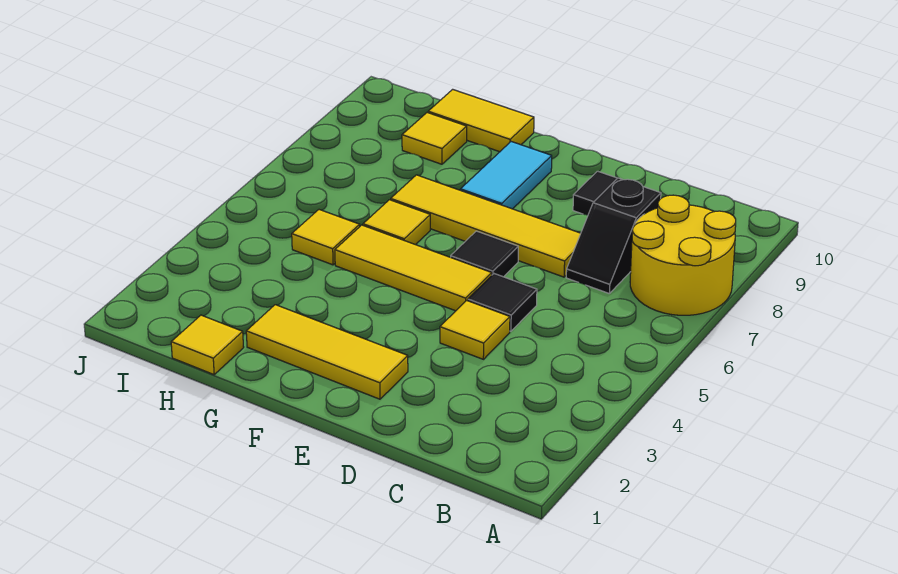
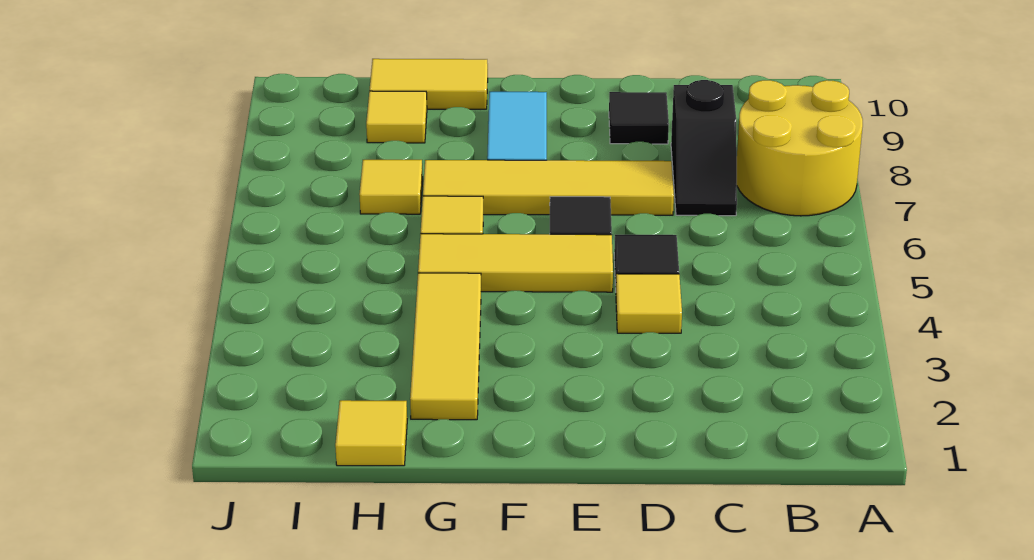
yellow 1x3 tile [246,305,408,399] -> yellow 1x3 tile turned to [410,273,481,420]
yellow 1x1 tile [292,210,360,265] -> yellow 1x1 tile moved to [359,160,423,214]

